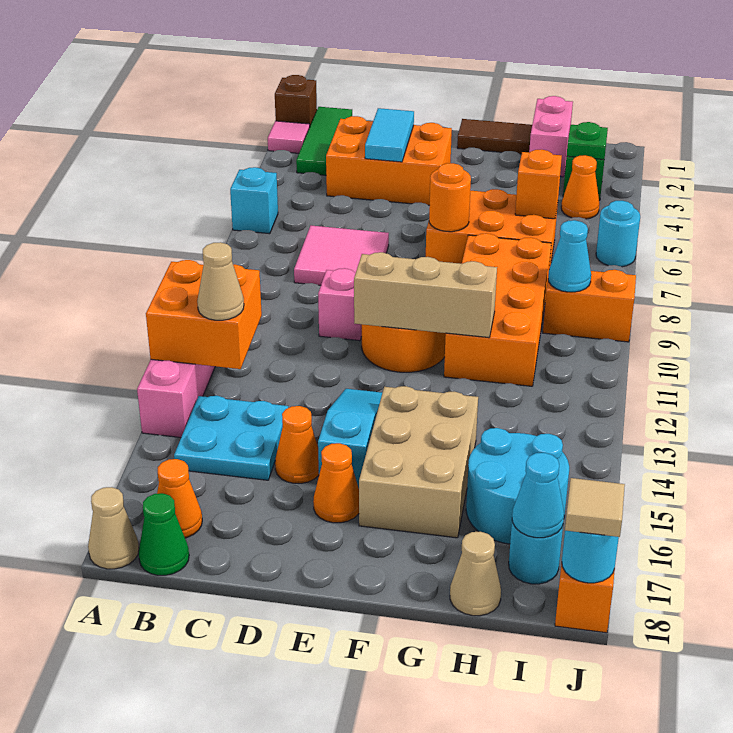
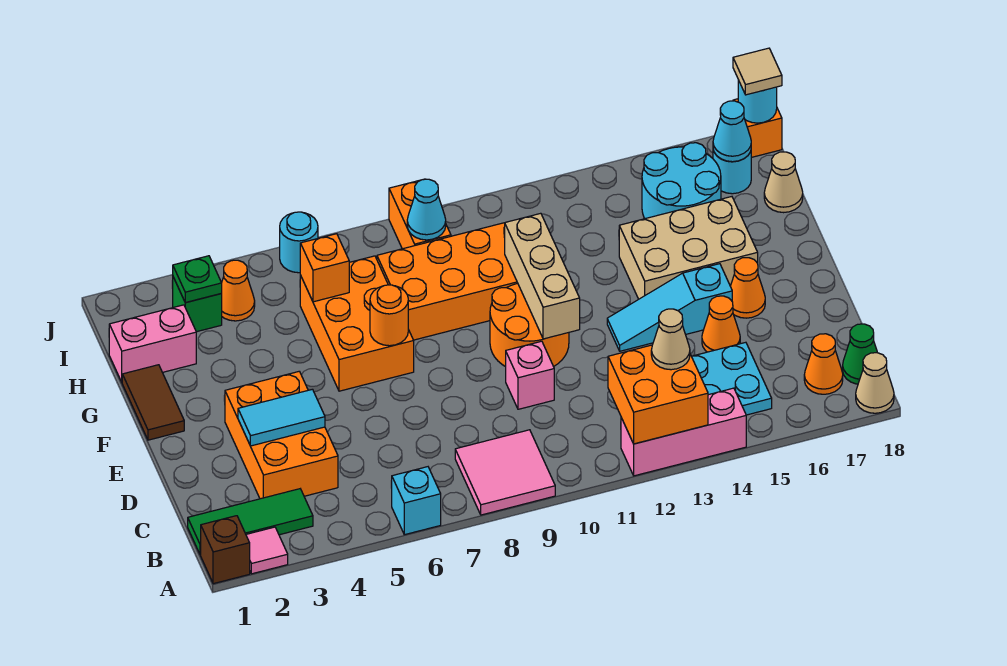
pink 2x2 tile [294,225,389,285] -> pink 2x2 tile moved to [455,430,555,515]

